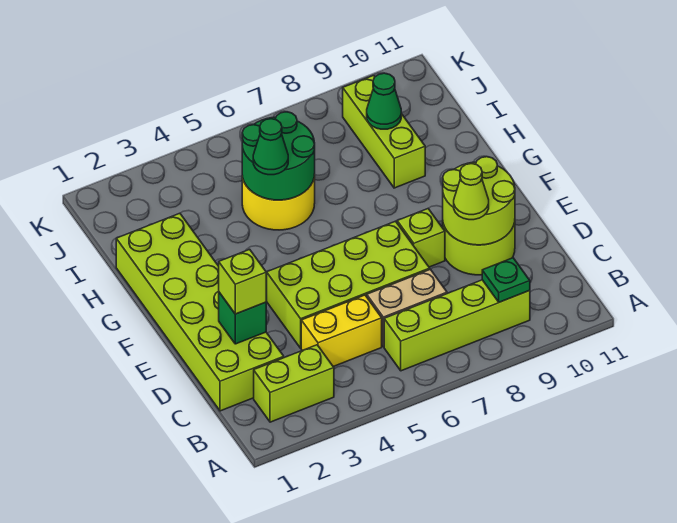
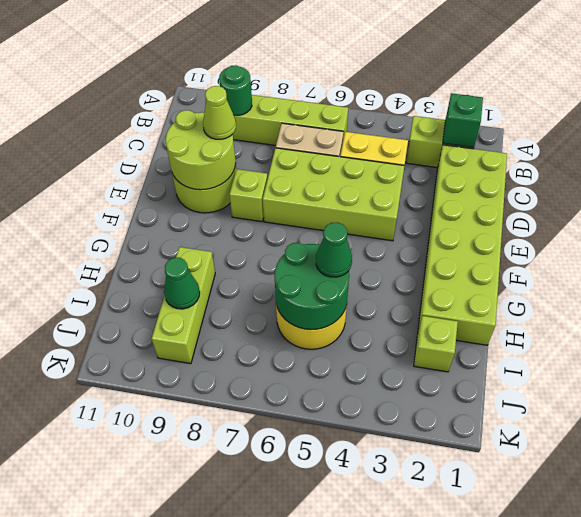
green 1x1 plate [482,258,530,302] -> green 1x1 round brick [219,65,252,115]
green 1x1 brick [219,292,266,344] -> green 1x1 brick moved to [443,93,483,147]
lime 1x1 brick [219,249,266,314] -> lime 1x1 brick moved to [414,316,458,372]

